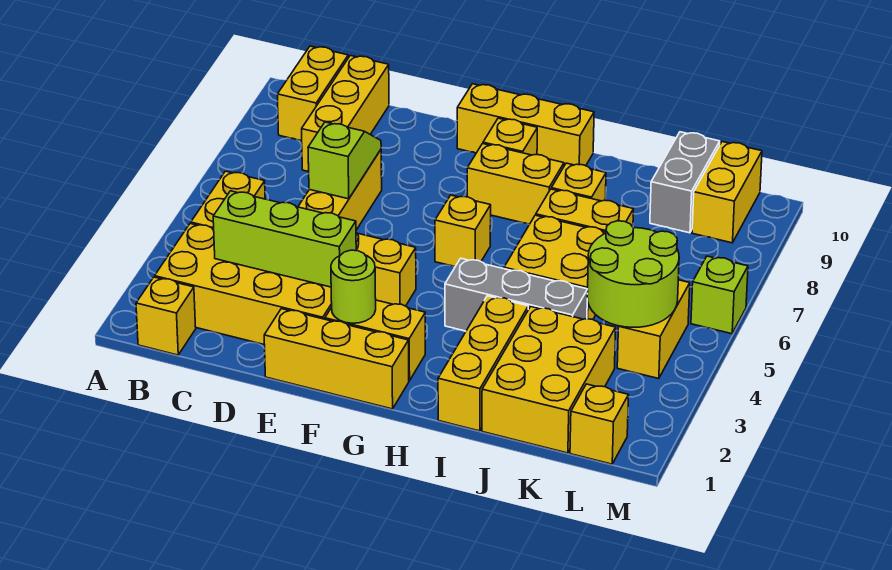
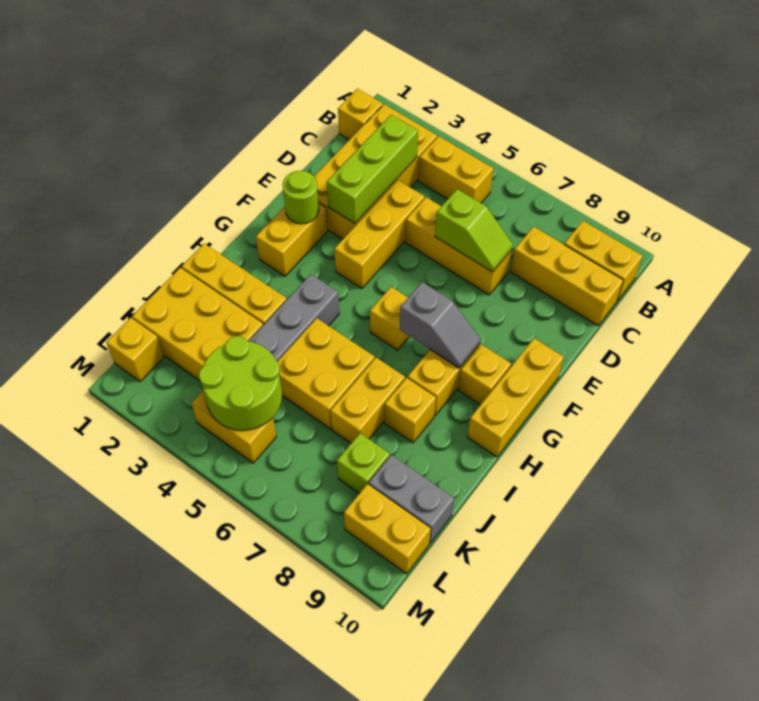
yellow 1x3 brick [264,309,409,409] -> none
none -> grey 1x2 slope [400,282,481,368]
lime 1x1 brick [691,256,748,334] -> lime 1x1 brick moved to [337,433,390,493]

